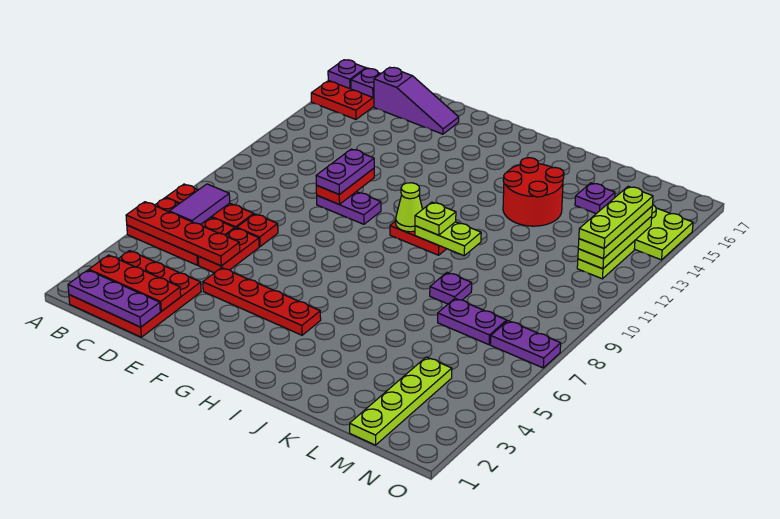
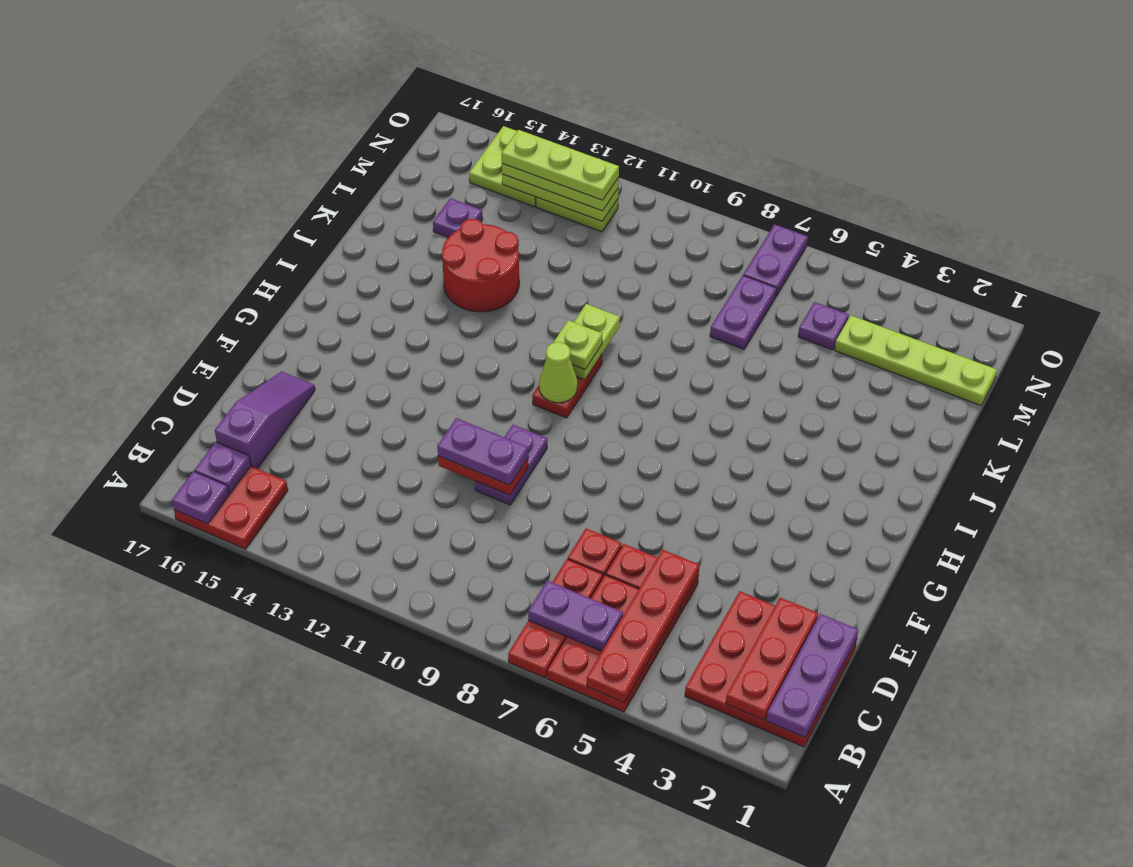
purple 1x2 tile [169,184,230,224] -> purple 1x2 plate [528,581,623,651]
red 1x4 plate [203,268,321,335] -> none
purple 1x1 plate [430,272,472,304] -> purple 1x1 plate moved to [798,302,849,350]

